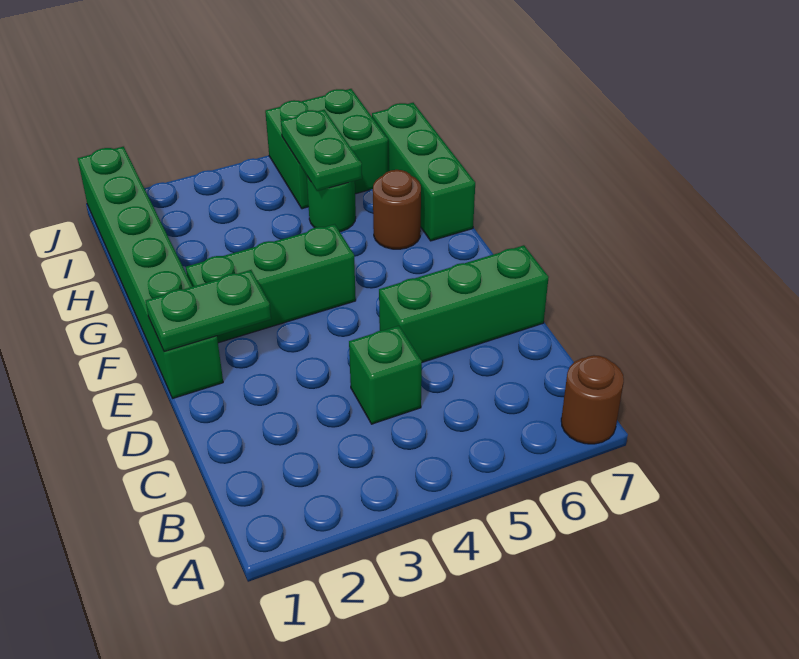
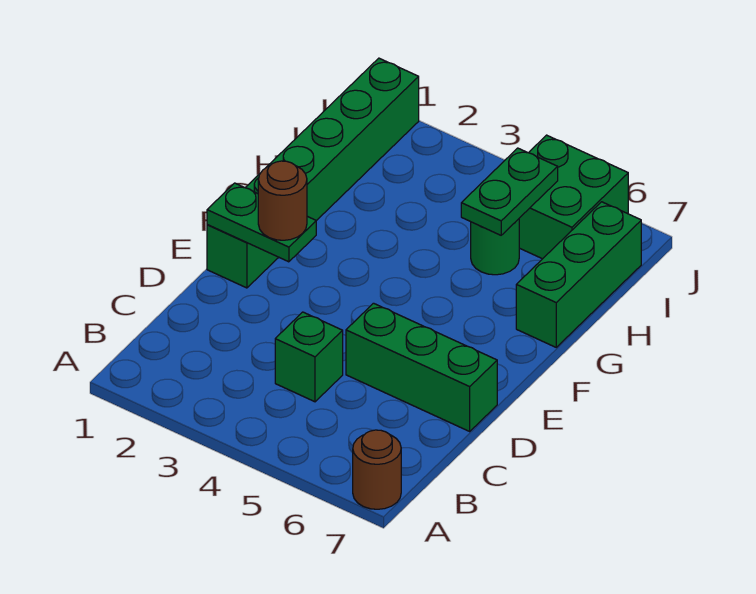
green 1x3 brick [186,224,356,343] -> none
brown 1x1 round brick [373,170,421,249] -> brown 1x1 round brick moved to [258,161,307,240]

